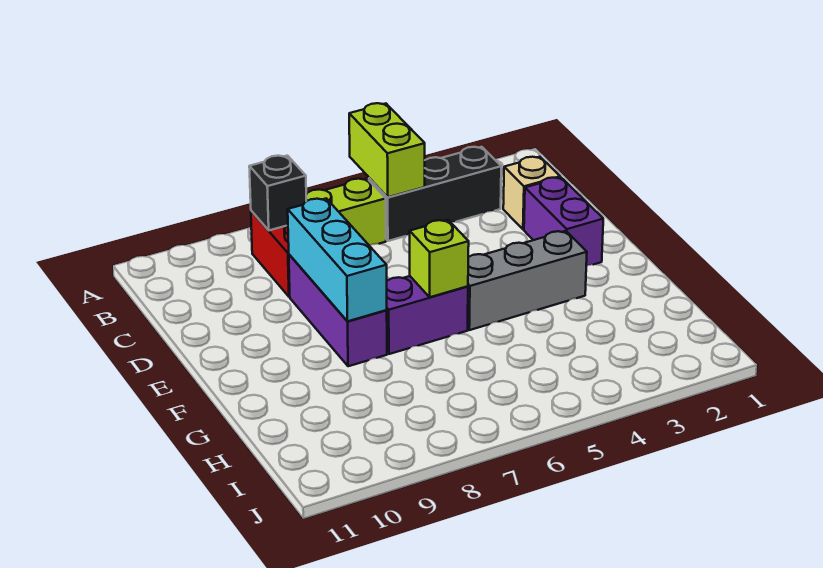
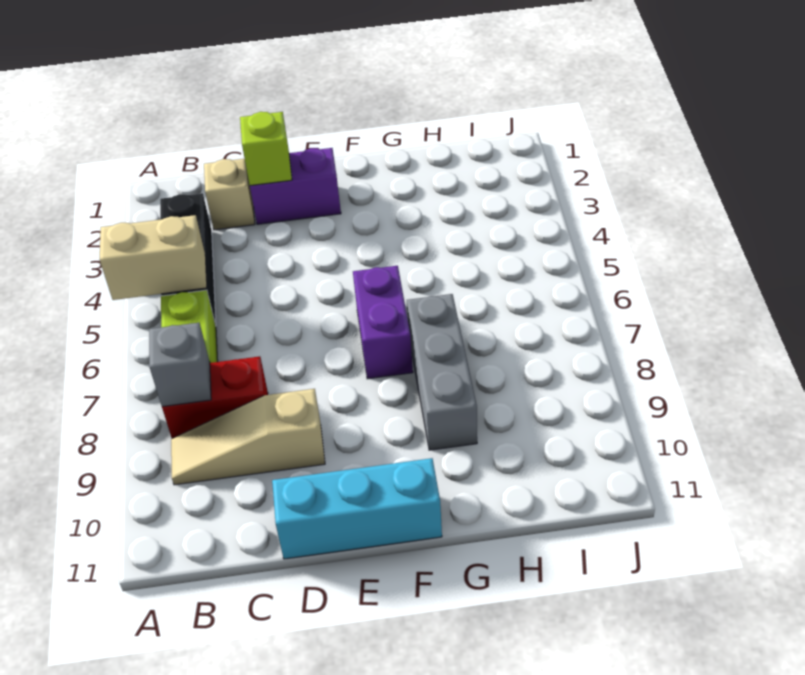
lime 1x2 brick [349,103,425,197] -> tan 1x2 brick [100,215,207,300]
black 1x1 brick [249,156,306,230] -> grey 1x1 brick [149,323,211,406]
none -> tan 1x3 slope [171,389,325,485]
purple 1x3 brick [289,255,387,366] -> none
cyan 1x3 brick [288,198,387,321] -> cyan 1x3 brick moved to [272,458,442,559]
grey 1x3 brick [468,231,587,330] -> grey 1x3 brick moved to [407,294,477,450]
lime 1x1 brick [410,220,469,297] -> lime 1x1 brick moved to [240,112,292,186]

